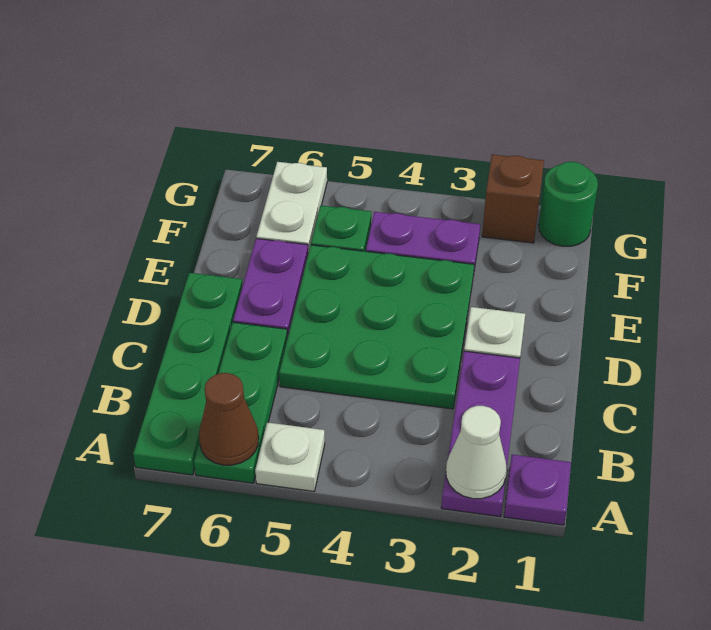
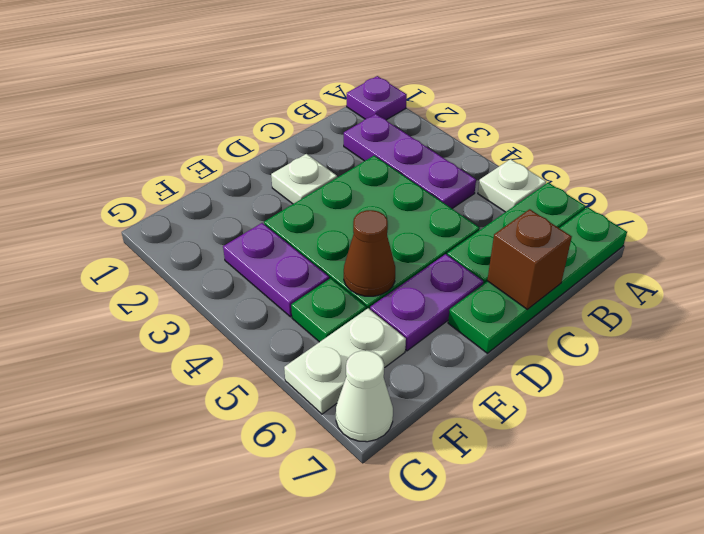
purple 1x3 plate [441,351,520,517] -> purple 1x3 plate turned to [344,114,476,208]
white 1x1 cone [446,406,507,499] -> white 1x1 cone moved to [336,351,393,442]
brown 1x1 cone [199,373,259,465] -> brown 1x1 cone moved to [344,210,395,296]
green 1x1 round brick [539,162,598,246] -> none
brown 1x1 brick [482,154,544,243] -> brown 1x1 brick moved to [487,209,572,309]

